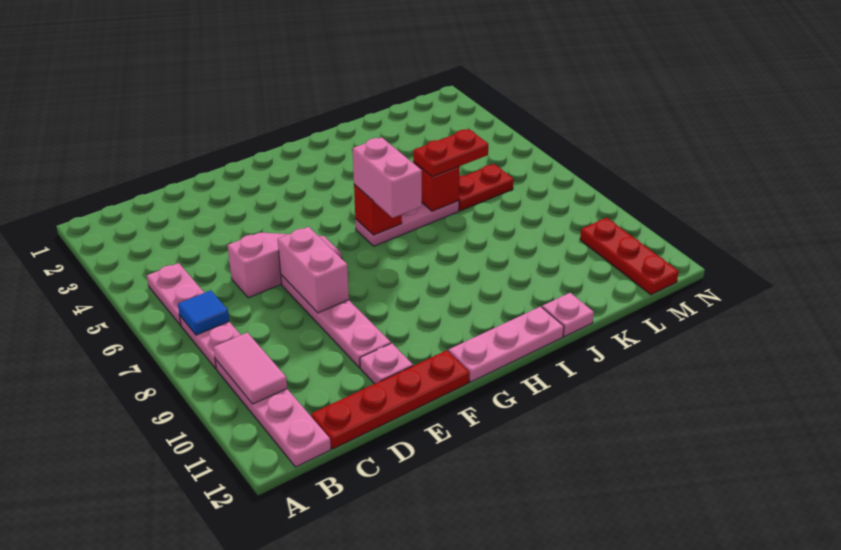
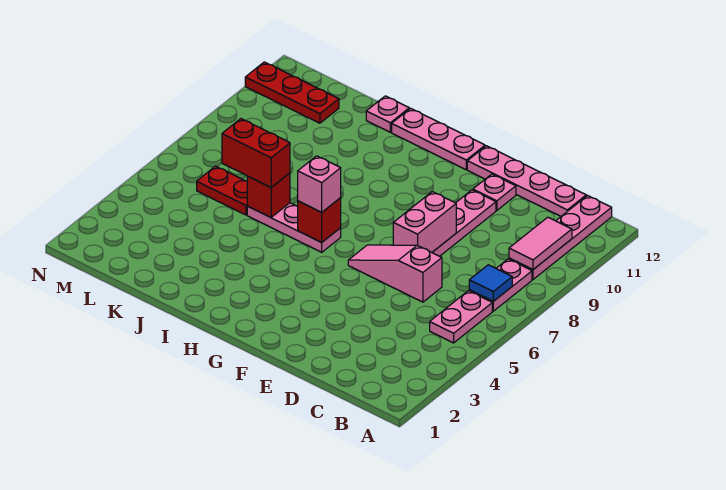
red 1x4 plate [311,350,469,449] -> pink 1x4 plate [467,146,586,216]
pink 1x2 brick [353,137,422,218] -> pink 1x1 brick [298,156,341,212]
red 1x2 plate [413,129,488,177] -> red 1x2 brick [222,119,290,187]
red 1x3 plate [580,218,679,295] -> red 1x3 plate turned to [245,62,339,123]

